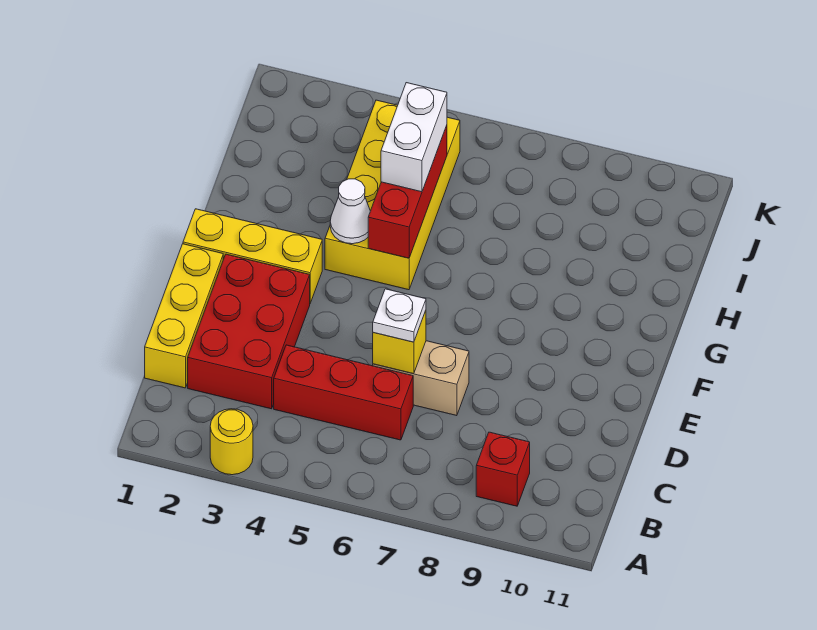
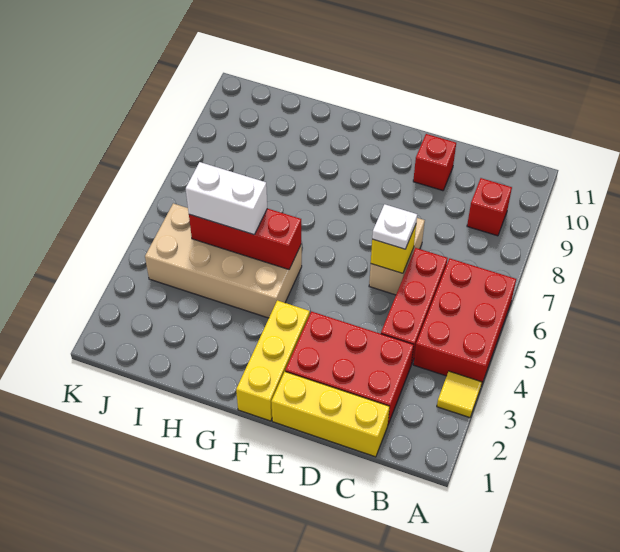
yellow 1x1 round brick [210,409,253,475] -> yellow 1x1 tile [437,371,482,418]
none -> red 2x3 brick [413,258,516,385]
none -> red 1x1 brick [413,134,456,191]
yellow 2x4 brick [325,100,460,290] -> tan 2x4 brick [145,203,302,318]
white 1x1 cone [330,179,370,244] -> none

